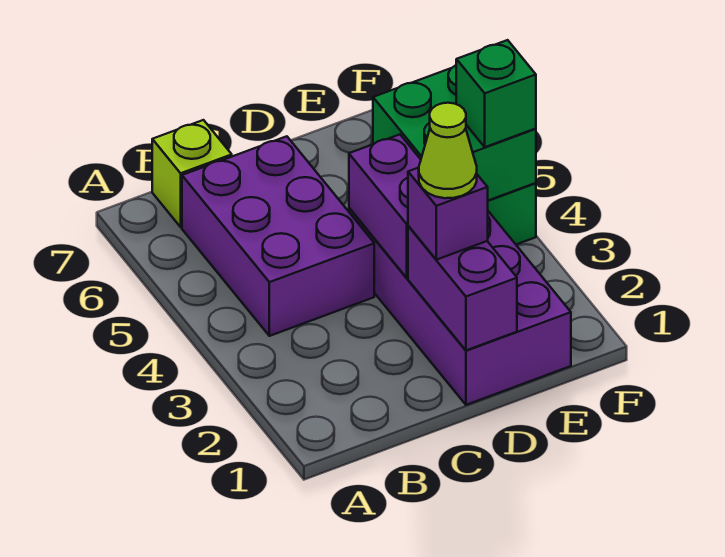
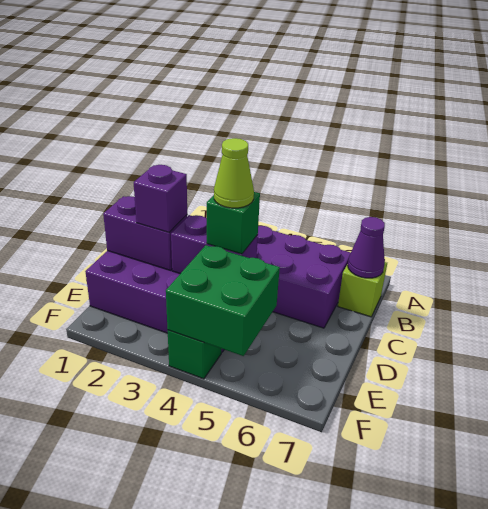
none -> purple 1x1 cone [348,217,385,278]
lime 1x1 cone [419,103,477,198] -> lime 1x1 cone moved to [214,138,254,208]
green 1x1 brick [456,40,536,147] -> green 1x1 brick moved to [207,192,260,254]

